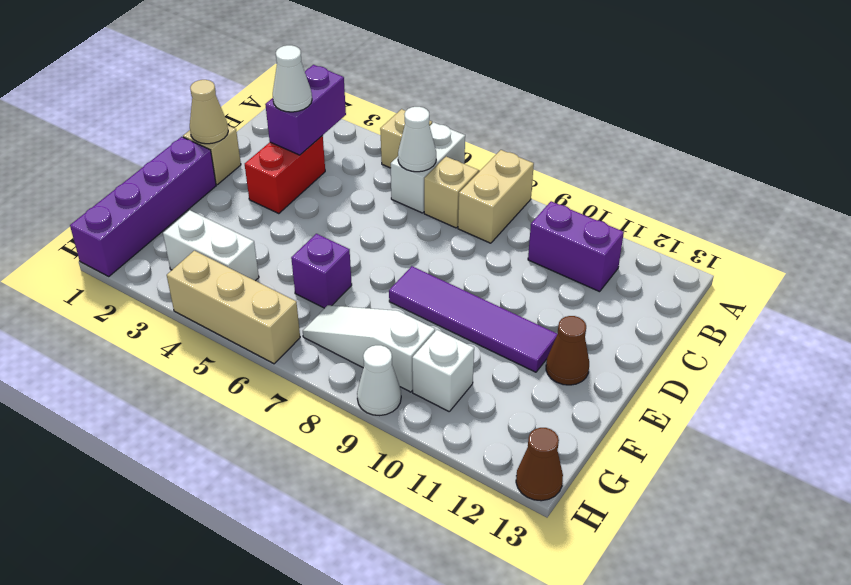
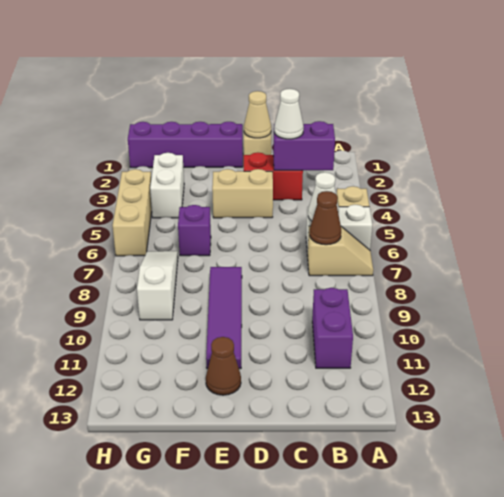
tan 1x2 brick [458,150,534,243] -> tan 1x2 brick moved to [212,169,273,218]
white 1x1 brick [412,330,474,411] -> none
white 1x1 cone [357,345,401,416] -> none
brown 1x1 cone [516,428,563,501] -> brown 1x1 cone moved to [310,191,341,245]

